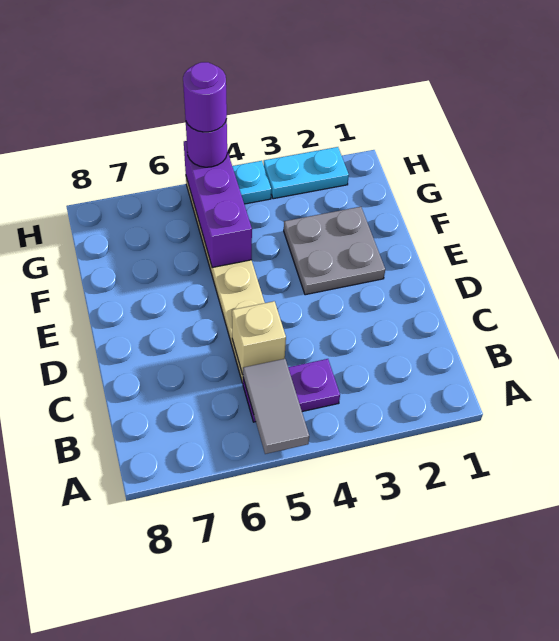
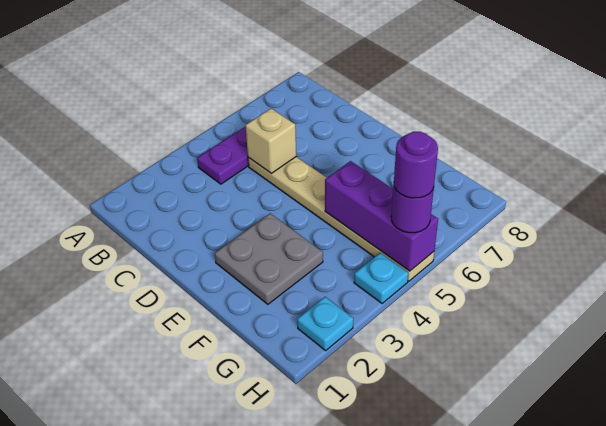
grey 1x2 tile [243,359,309,454] -> none
cyan 1x2 plate [264,147,349,199] -> cyan 1x1 plate [297,297,353,351]

